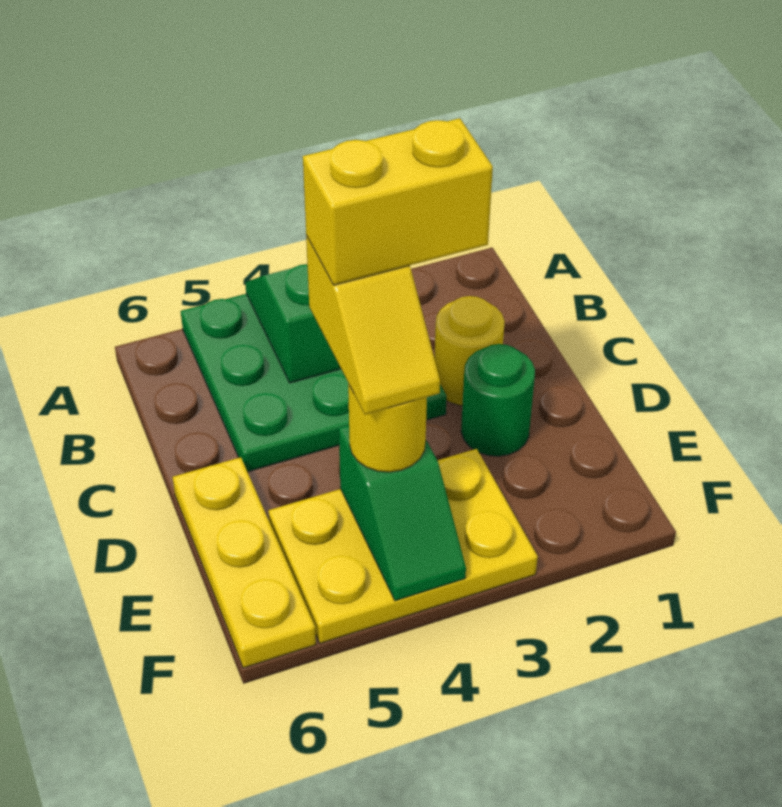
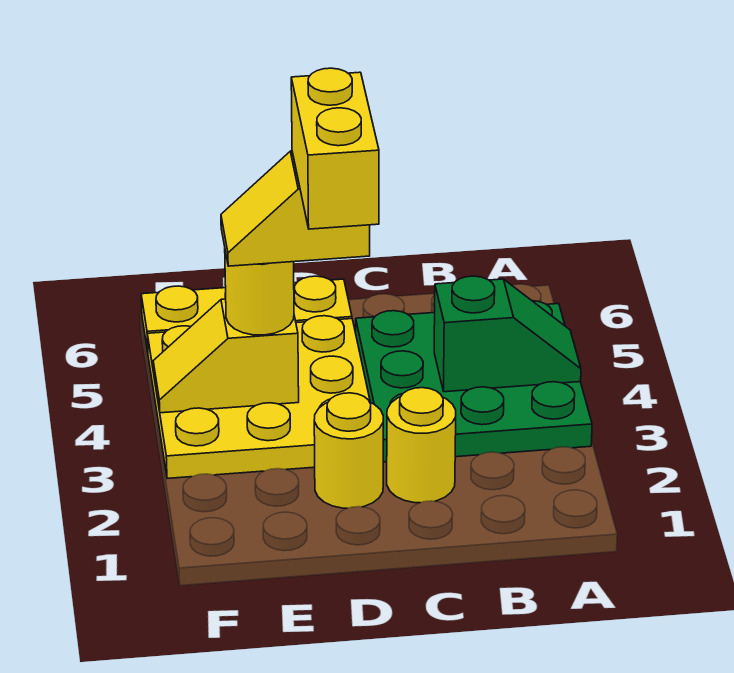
green 1x1 round brick [461,344,535,456] -> yellow 1x1 round brick [314,393,383,508]
yellow 2x3 plate [268,449,538,643] -> yellow 3x3 plate [147,316,370,478]
green 1x2 slope [339,425,466,601] -> yellow 1x2 slope [153,299,299,413]

